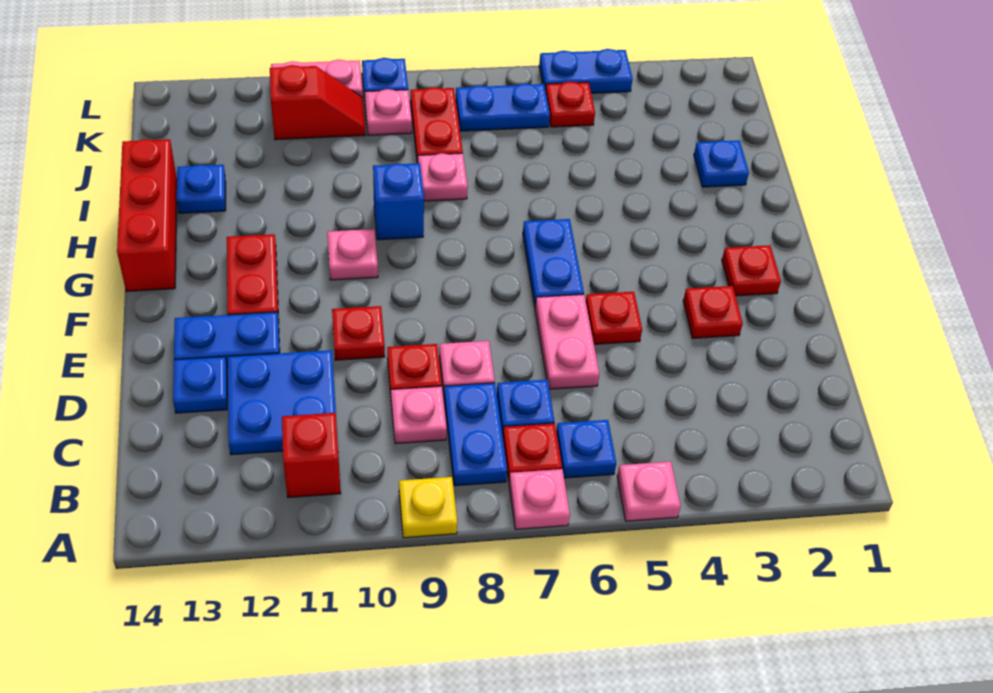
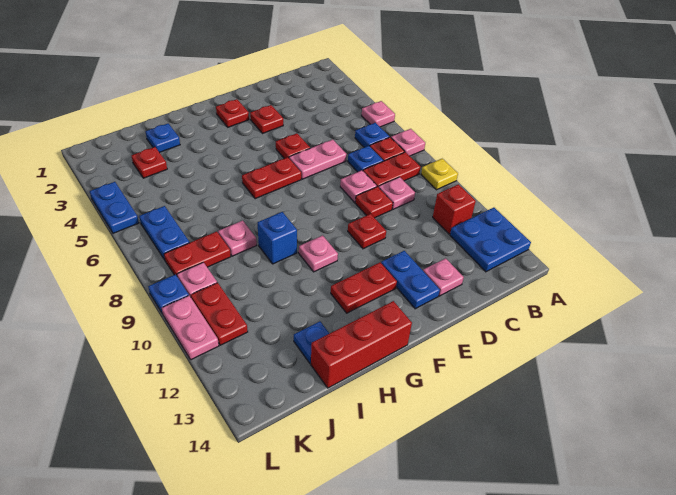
blue 1x2 plate [444,383,507,486] -> red 1x2 plate [363,152,420,187]
blue 2x2 plate [228,350,336,455] -> blue 2x2 plate moved to [450,208,531,272]
blue 1x1 plate [173,357,227,413] -> pink 1x1 plate [423,258,464,296]
blue 1x2 plate [523,219,584,306] -> red 1x2 plate [242,157,301,199]
red 1x1 plate [545,81,595,127] -> red 1x1 plate moved to [132,147,167,178]
red 1x2 slope [270,65,366,140] -> red 1x2 plate [191,283,248,345]

